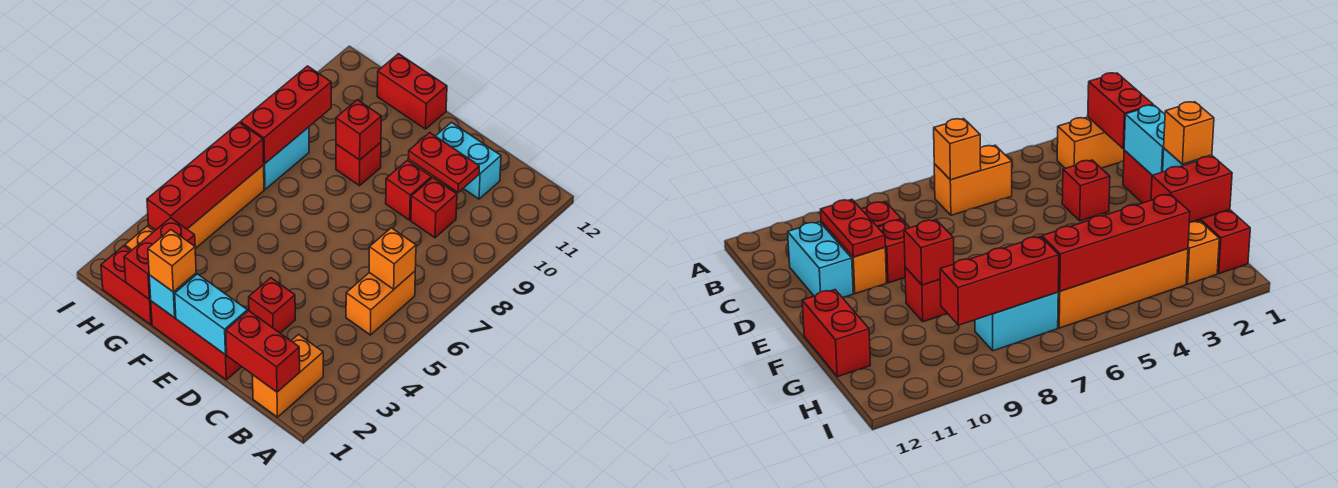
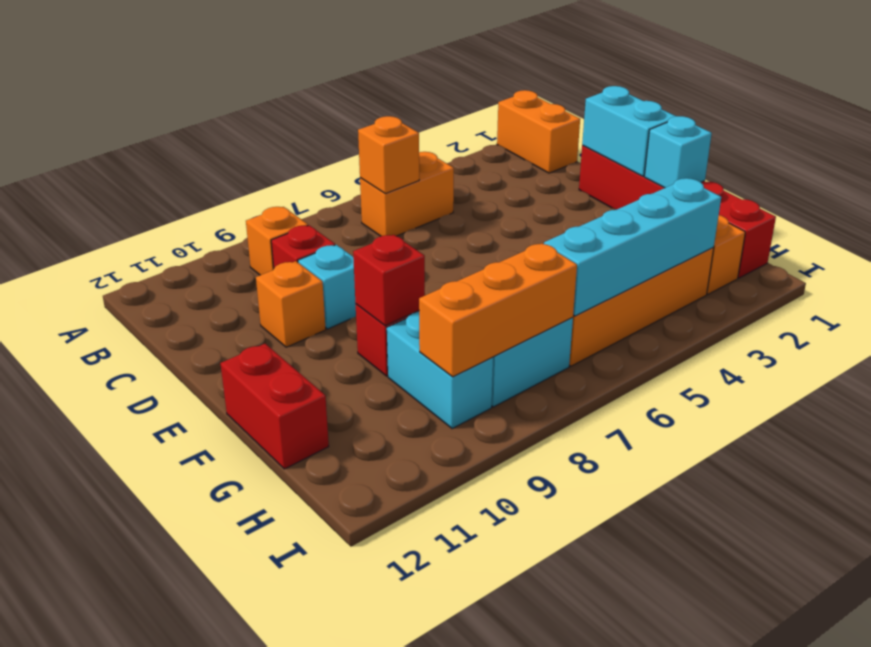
orange 1x2 brick [252,334,323,417] -> orange 1x2 brick turned to [497,90,580,173]
red 1x2 brick [226,311,300,392] -> none
red 1x2 plate [408,133,479,192] -> none
cyan 1x2 brick [436,122,501,199] -> cyan 1x2 brick moved to [387,312,493,429]
red 1x1 brick [249,278,295,333] -> none
red 1x1 brick [386,160,431,220] -> cyan 1x1 brick [298,245,356,329]
orange 1x1 brick [148,230,196,292] -> orange 1x1 brick moved to [246,207,308,275]
red 1x2 brick [124,218,196,300] -> none
red 1x4 brick [147,123,264,230] -> cyan 1x4 brick [544,178,721,316]
red 1x3 brick [240,66,331,164] -> orange 1x3 brick [419,243,577,377]

